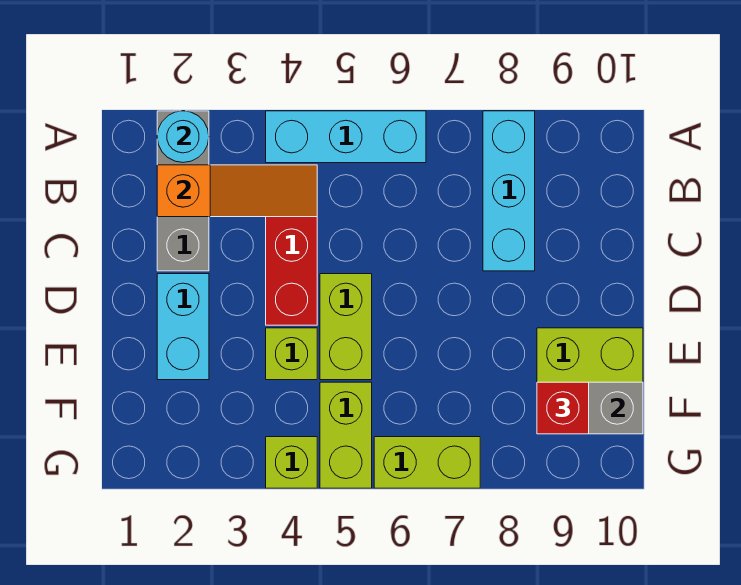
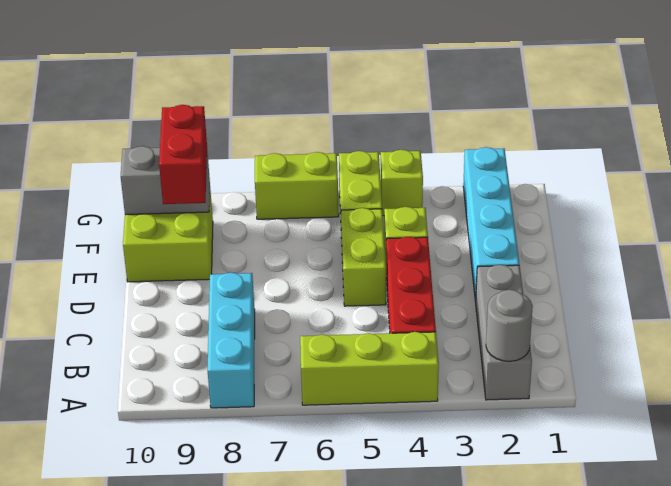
cyan 1x1 round brick [157,111,209,162] -> grey 1x1 round brick [486,290,533,361]
cyan 1x3 brick [266,111,426,163] -> lime 1x3 brick [300,332,439,405]
orange 1x3 slope [157,165,317,217] -> none
cyan 1x2 brick [157,274,209,380] -> cyan 1x4 brick [463,147,519,301]
red 1x1 brick [537,382,589,434] -> red 1x2 brick [159,105,207,204]

